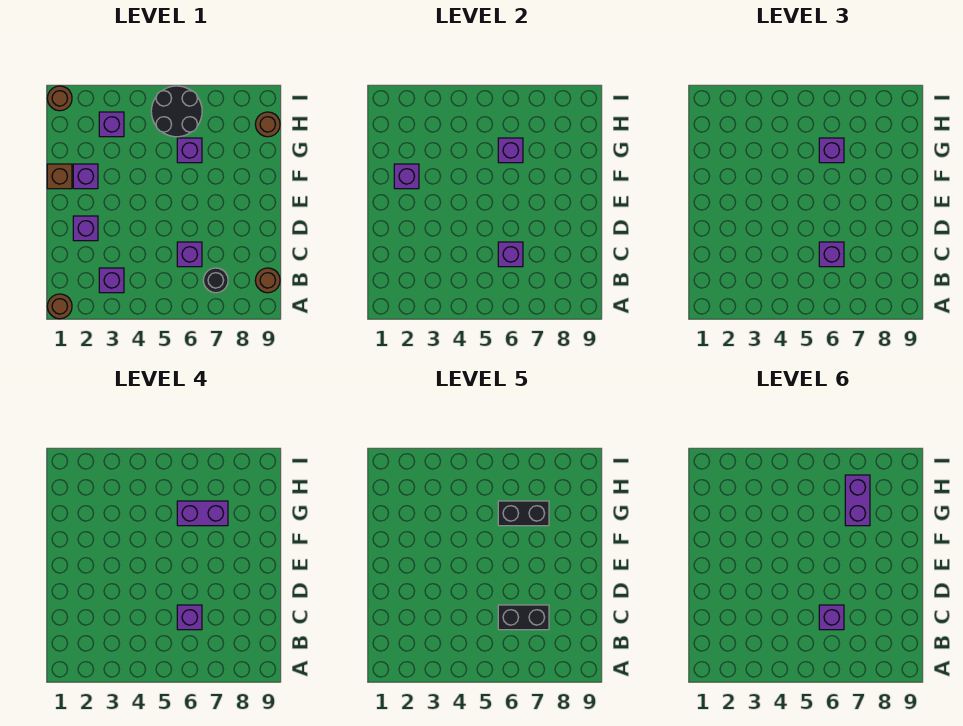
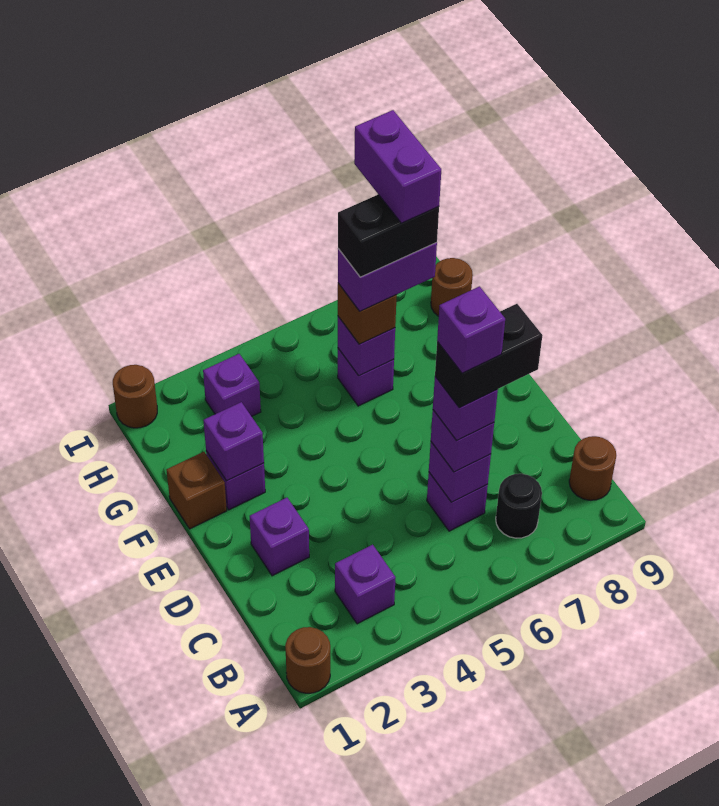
purple 1x1 brick [819,138,844,163] -> brown 1x1 brick [338,283,397,344]
black 2x2 round brick [151,86,202,137] -> none

